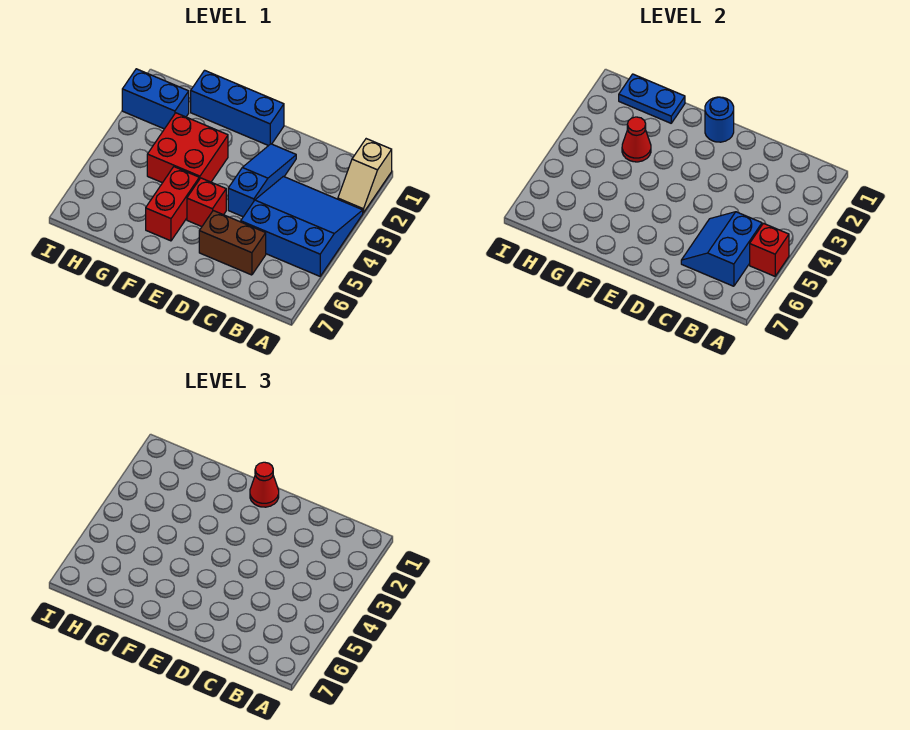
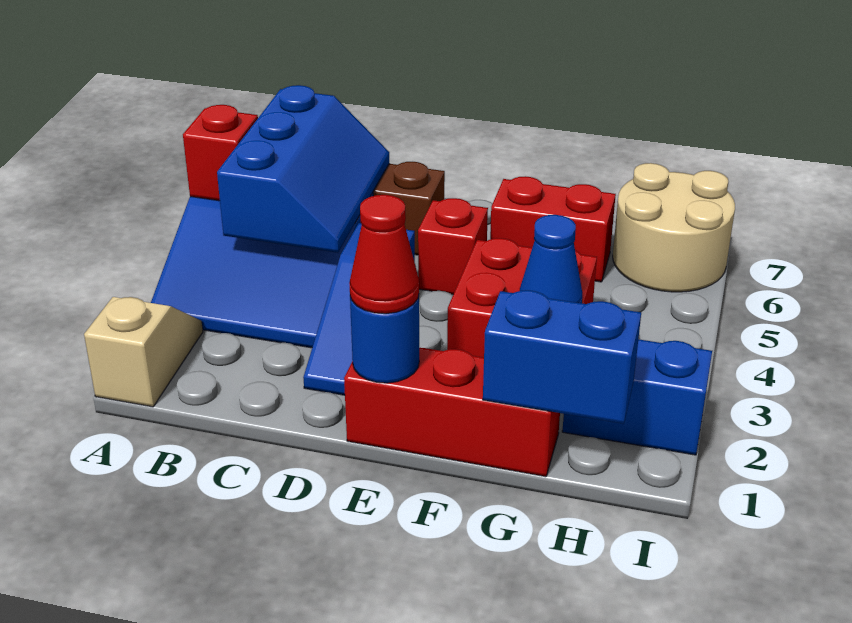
blue 2x2 slope [681,212,762,286] -> blue 2x3 slope [217,85,389,253]
blue 1x3 brick [191,70,284,146] -> red 1x3 brick [344,347,560,477]
red 1x2 brick [146,167,199,241] -> red 1x2 brick turned to [490,176,616,282]
blue 1x2 plate [619,74,685,123] -> blue 1x2 brick [483,290,641,424]
red 1x1 cone [622,117,651,162] -> blue 1x1 cone [520,215,582,303]
none -> tan 2x2 round brick [613,163,735,292]

